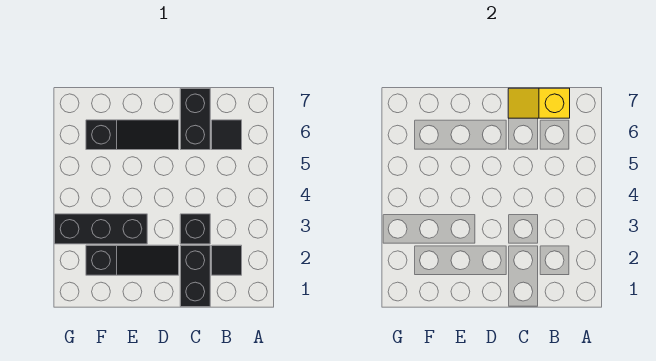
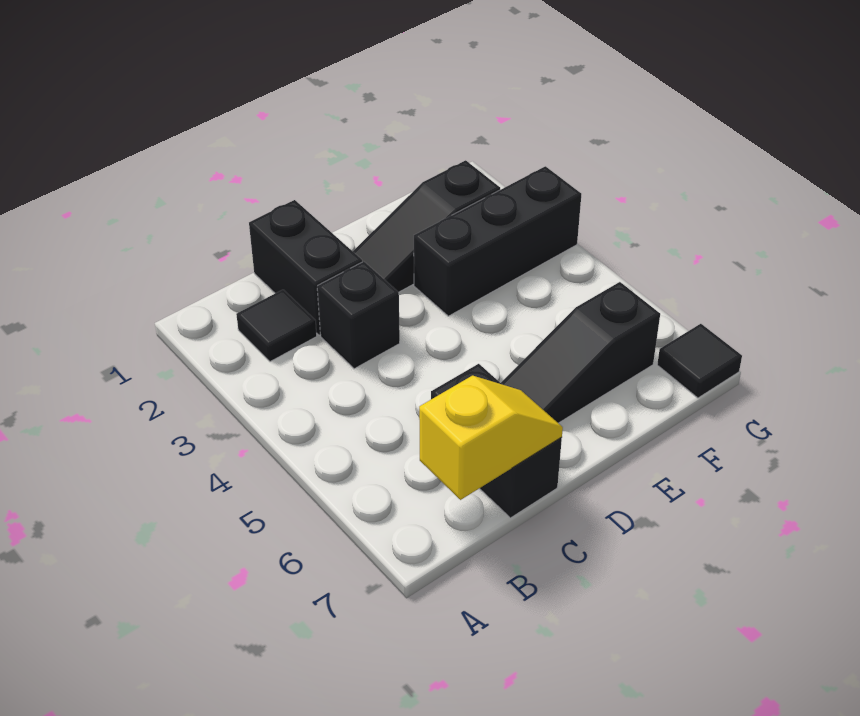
black 1x1 tile [212,120,242,150] -> black 1x1 tile moved to [657,324,742,398]

